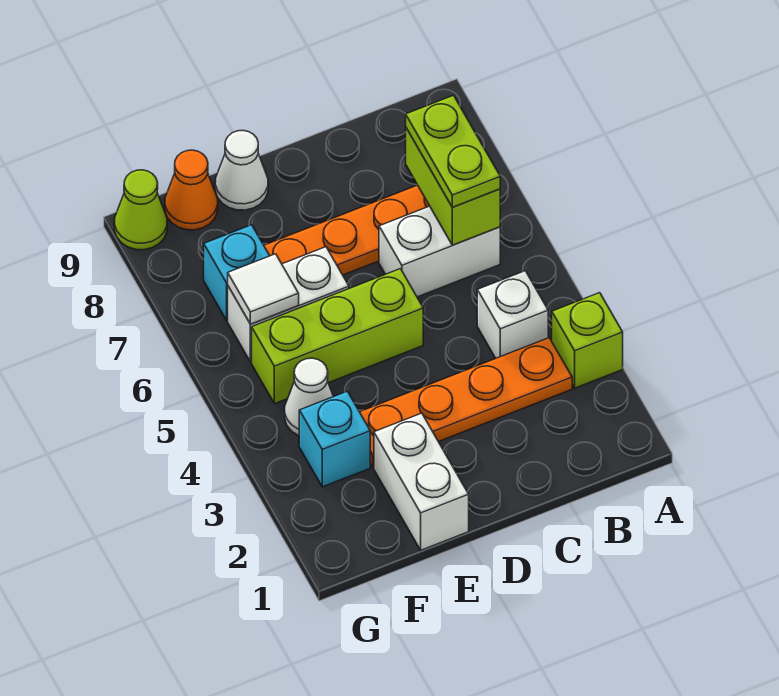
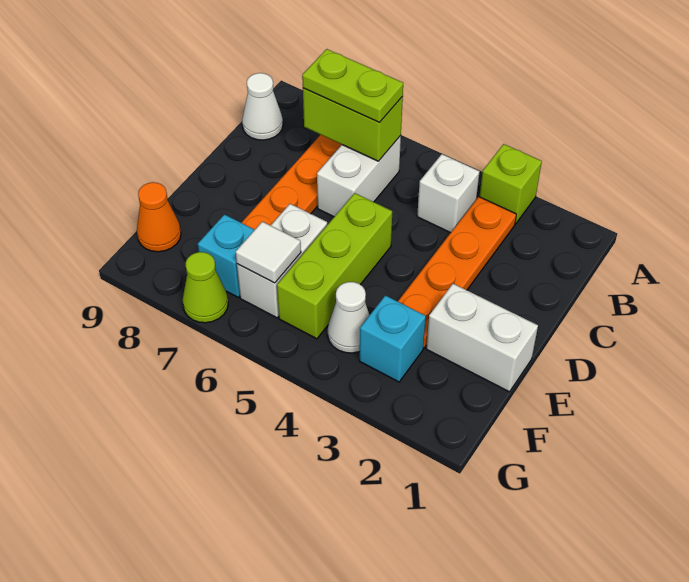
white 1x1 cone [215,131,268,210] -> white 1x1 cone moved to [242,73,283,140]
lime 1x1 cone [114,170,167,250] -> lime 1x1 cone moved to [183,252,228,323]

